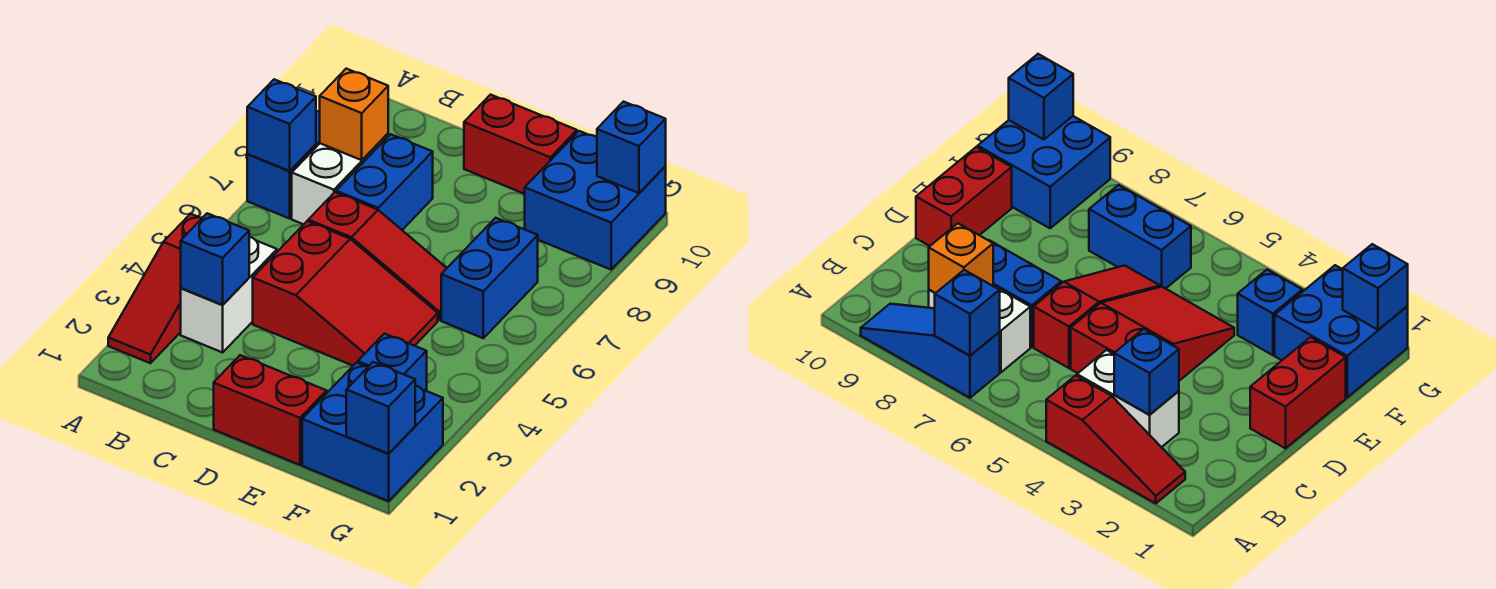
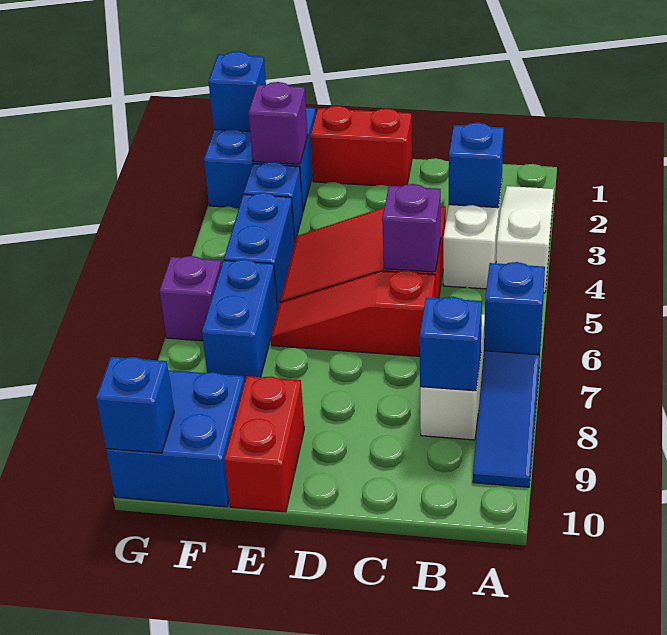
red 1x3 slope [108,214,202,363] -> white 1x3 slope [496,186,554,293]
orange 1x1 brick [320,69,388,160] -> blue 1x1 brick [420,297,482,391]
none -> purple 1x1 brick [382,184,441,272]
blue 1x2 brick [336,134,433,230] -> blue 1x2 brick moved to [224,193,295,309]
red 1x2 brick [464,95,577,194] -> red 1x2 brick turned to [224,376,304,512]
none -> purple 1x1 brick [249,82,308,164]
none -> purple 1x1 brick [160,256,221,341]

